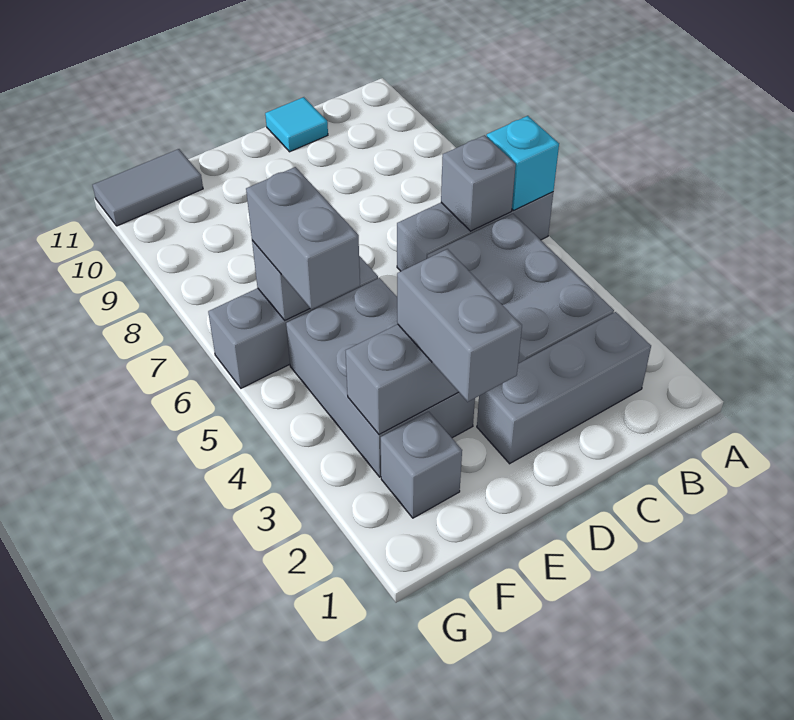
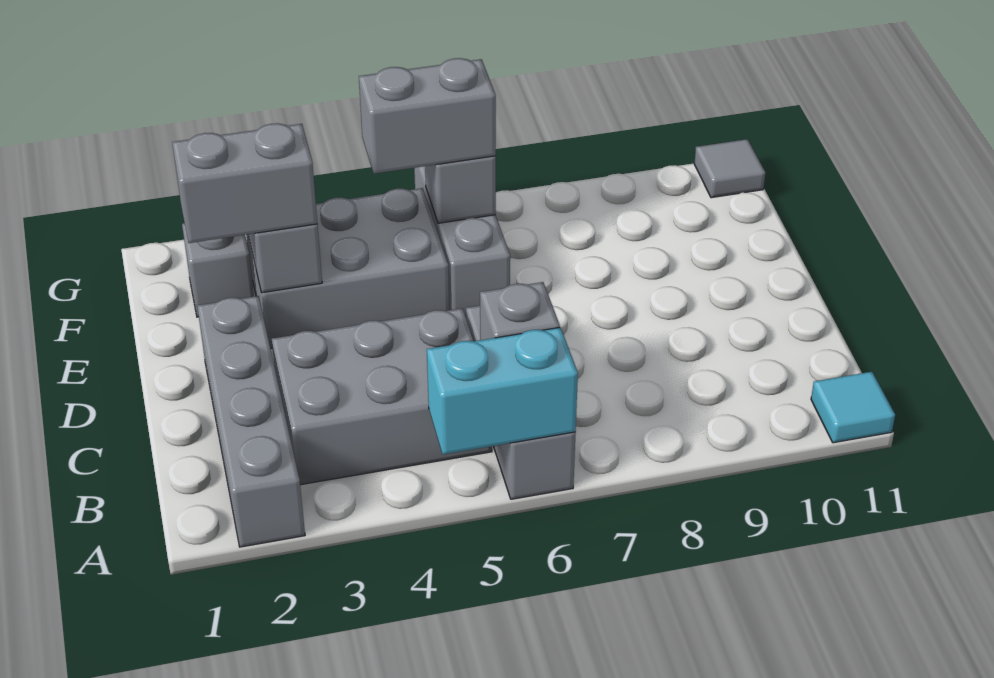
cyan 1x1 brick [487,116,559,210] -> cyan 1x2 brick [427,327,578,455]
grey 1x3 brick [477,312,651,464] -> grey 1x4 brick [197,296,305,547]
cyan 1x1 tile [265,97,328,152] -> cyan 1x1 tile moved to [811,372,895,443]
grey 1x2 tile [93,149,203,226] -> grey 1x1 tile [694,139,765,198]

